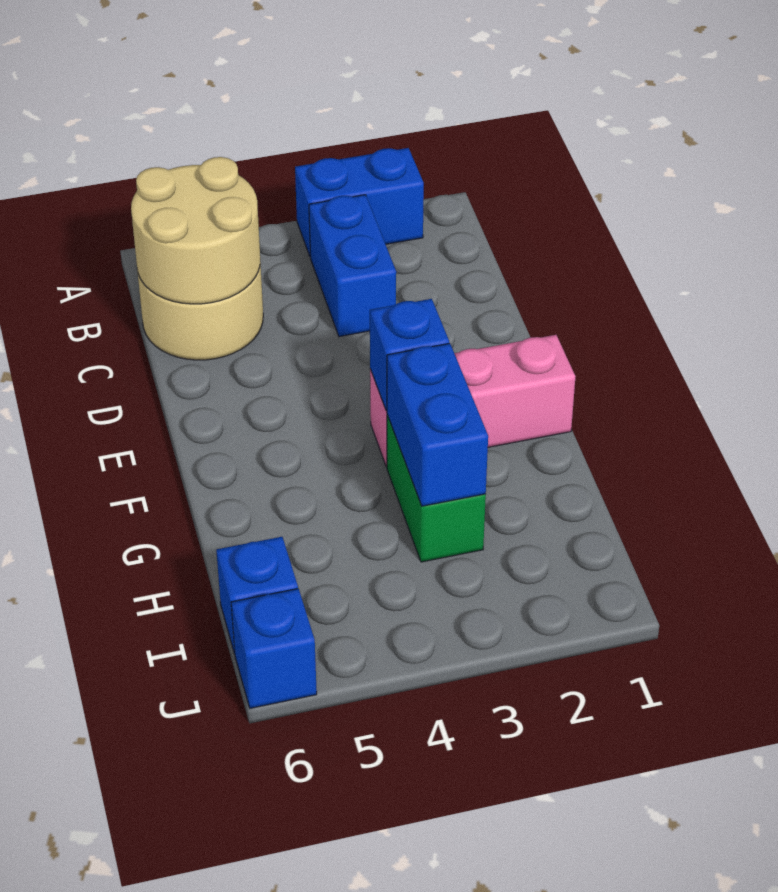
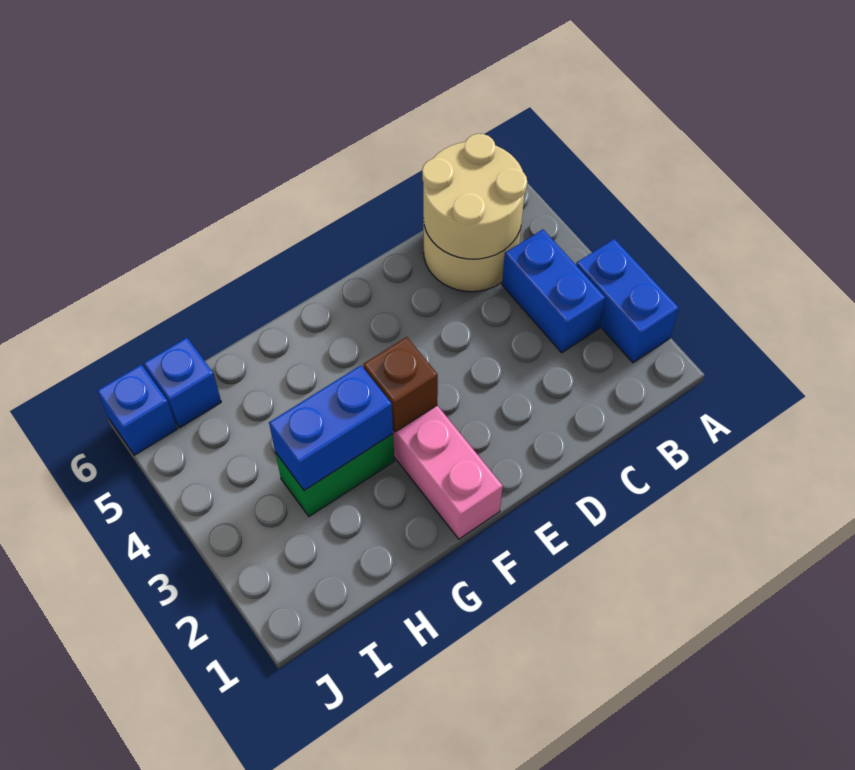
blue 1x2 brick [309,195,396,337] -> blue 1x2 brick turned to [502,230,605,353]
blue 1x1 brick [370,299,449,411] -> brown 1x1 brick [363,337,438,432]

